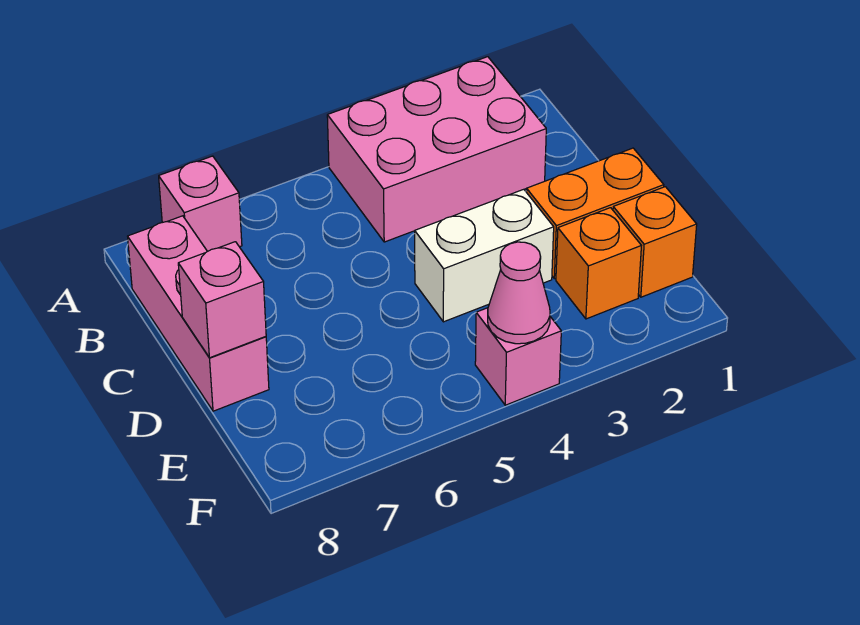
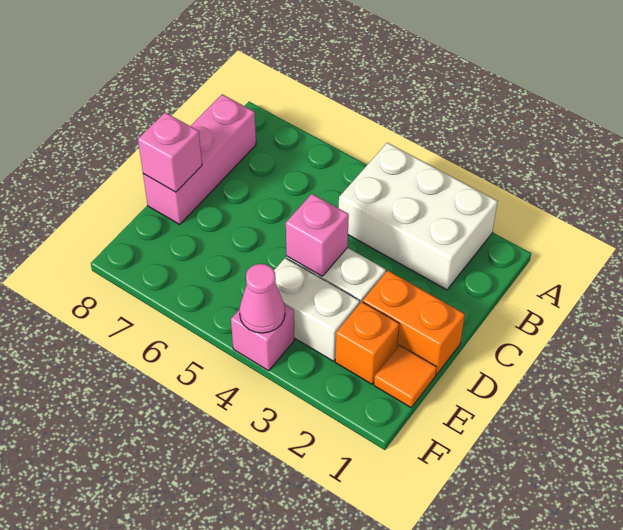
pink 2x3 brick [327,57,546,242] -> white 2x3 brick [339,143,498,290]
pink 1x1 brick [159,156,242,251] -> pink 1x1 brick moved to [286,194,349,276]
orange 1x1 brick [613,187,697,297] -> orange 1x1 tile [374,345,437,408]
none -> white 1x2 brick [274,258,360,361]

